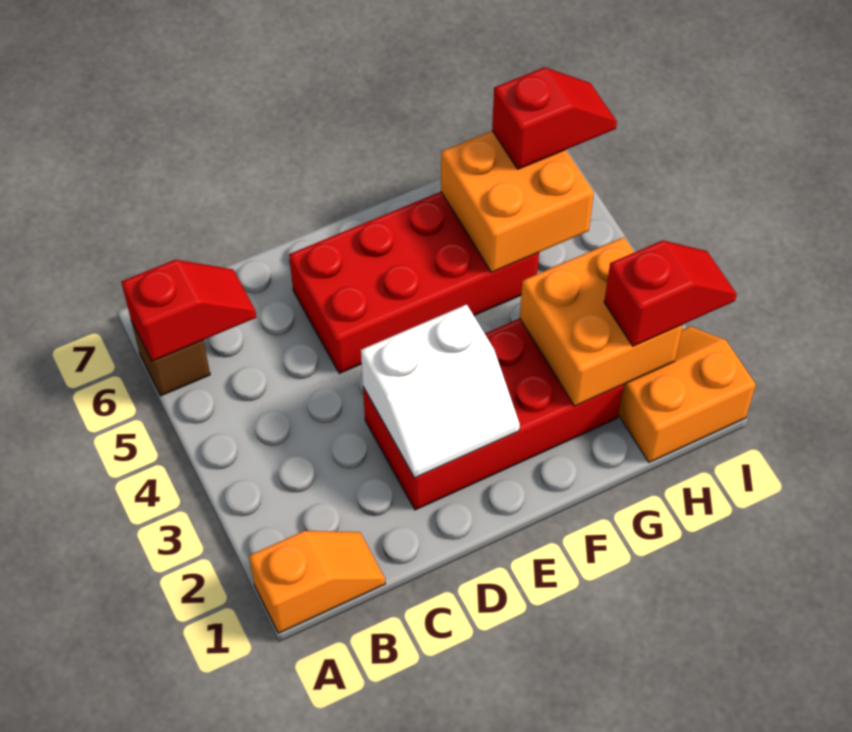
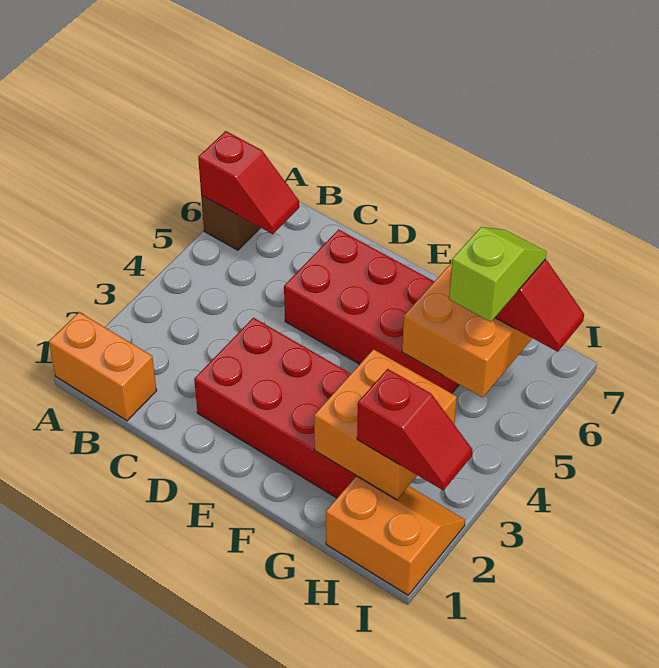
orange 1x2 slope [249,531,385,633] -> orange 1x2 brick [49,312,157,421]
white 2x2 slope [361,305,520,478] -> none
none -> lime 1x2 slope [449,227,546,322]

